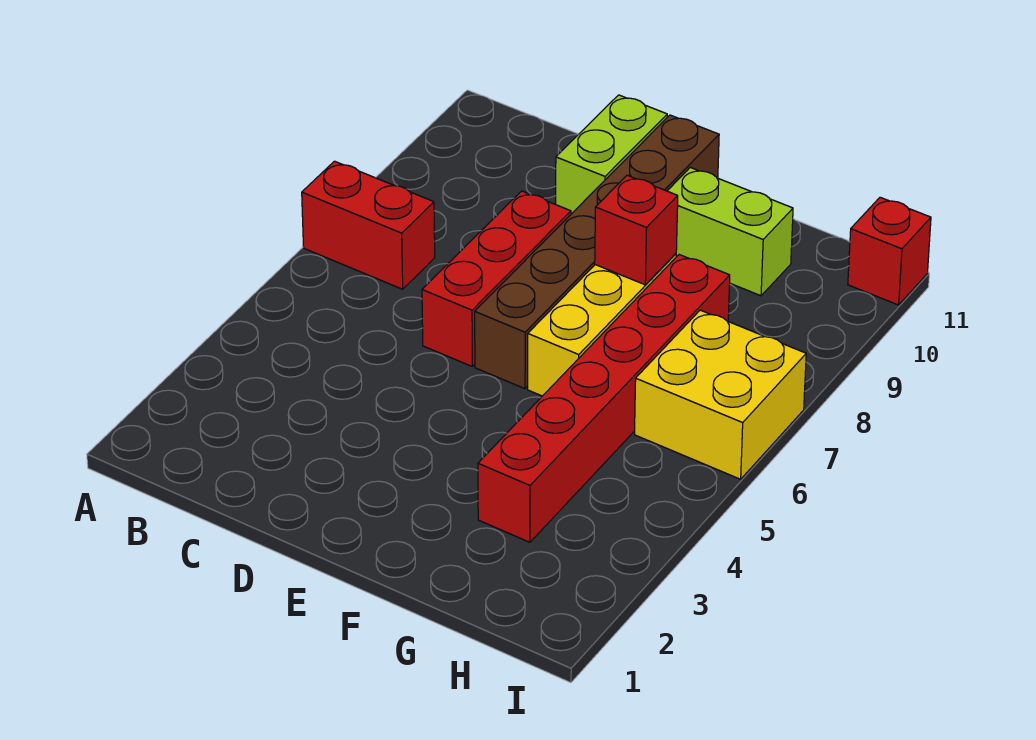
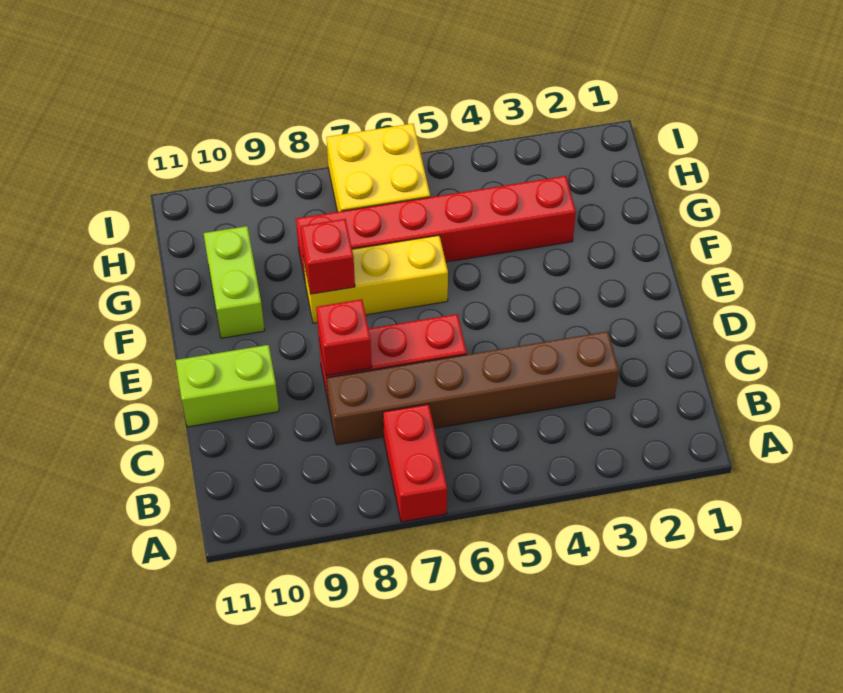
brown 1x6 brick [475,115,719,389] -> brown 1x6 brick moved to [327,332,619,445]
red 1x1 brick [848,197,931,305] -> red 1x1 brick moved to [316,299,372,376]

